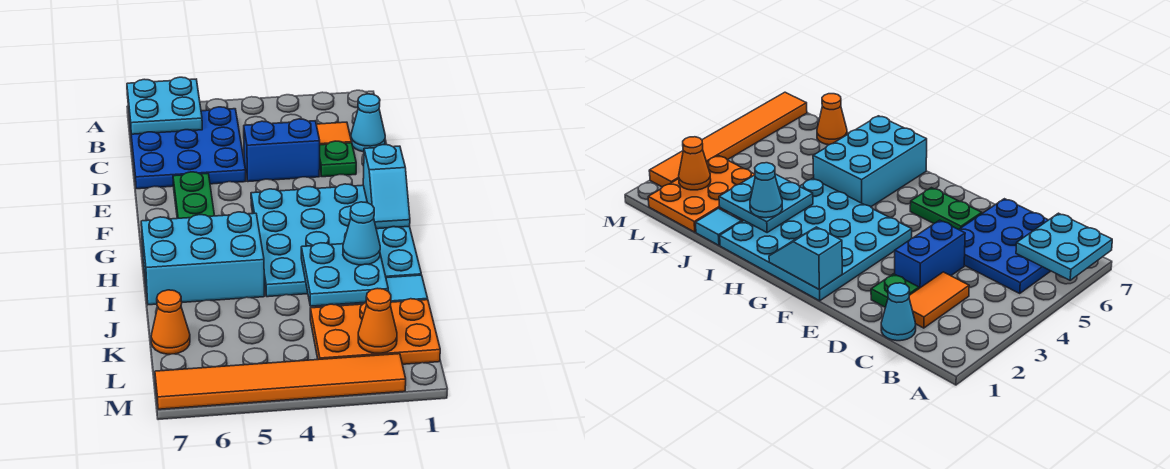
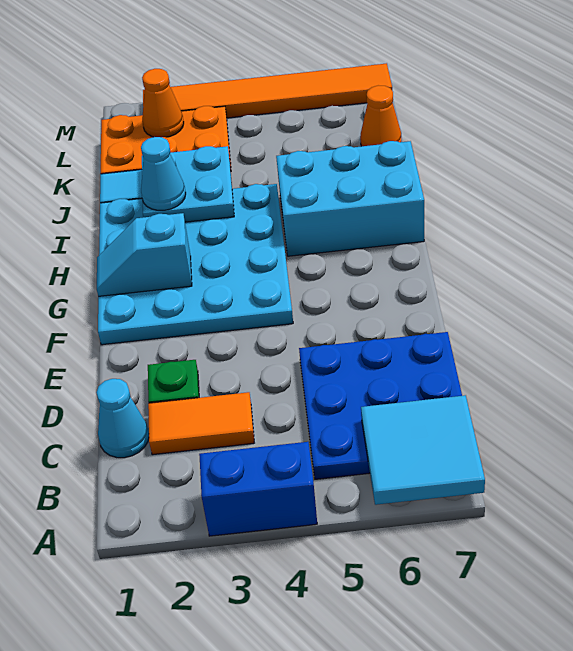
cyan 2x2 plate [127,77,202,134] -> cyan 2x2 tile [361,395,485,505]
blue 1x2 brick [244,119,320,182] -> blue 1x2 brick moved to [199,442,317,536]
green 1x2 plate [173,172,215,218] -> none
cyan 1x2 slope [363,145,410,229] -> cyan 1x2 slope turned to [97,213,192,296]

